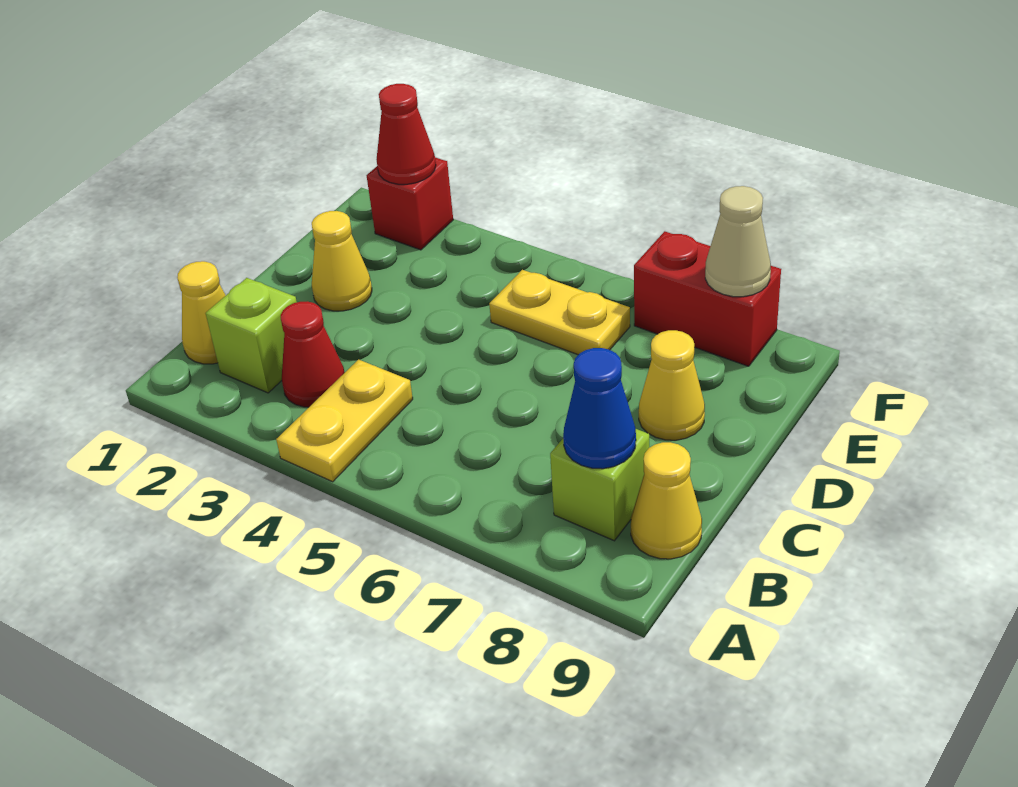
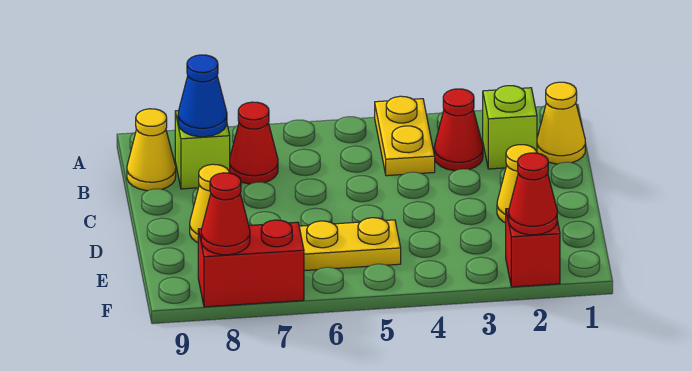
none -> red 1x1 cone [230,102,278,184]
tan 1x1 cone [705,186,771,297] -> red 1x1 cone [201,173,250,255]

